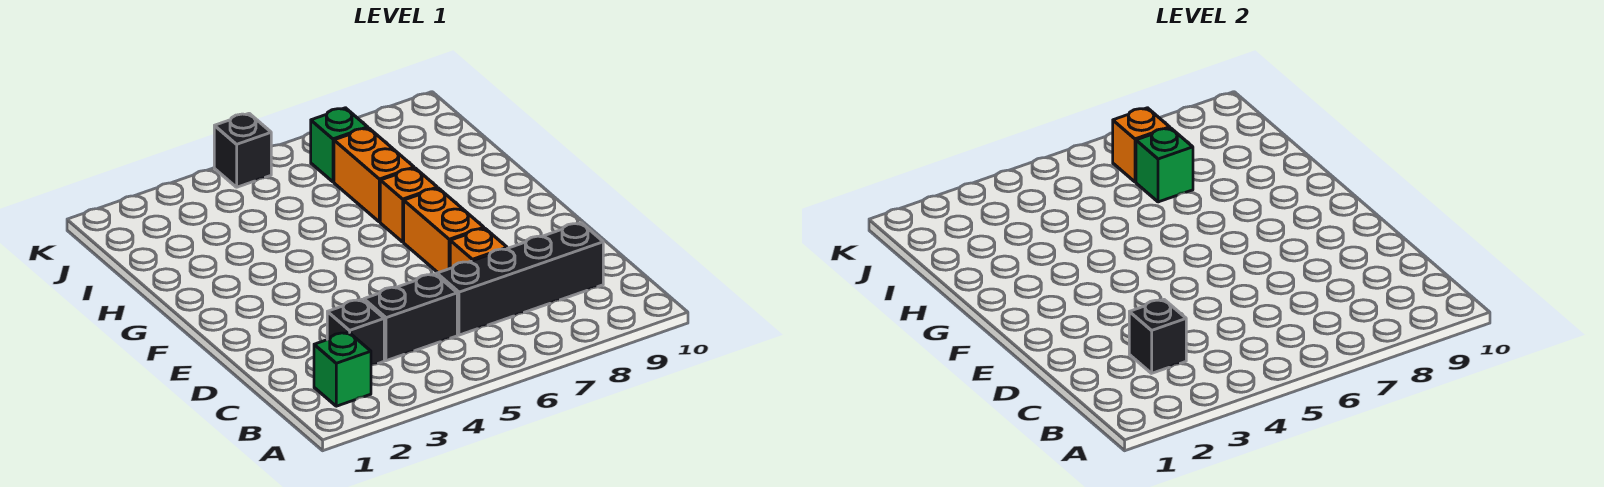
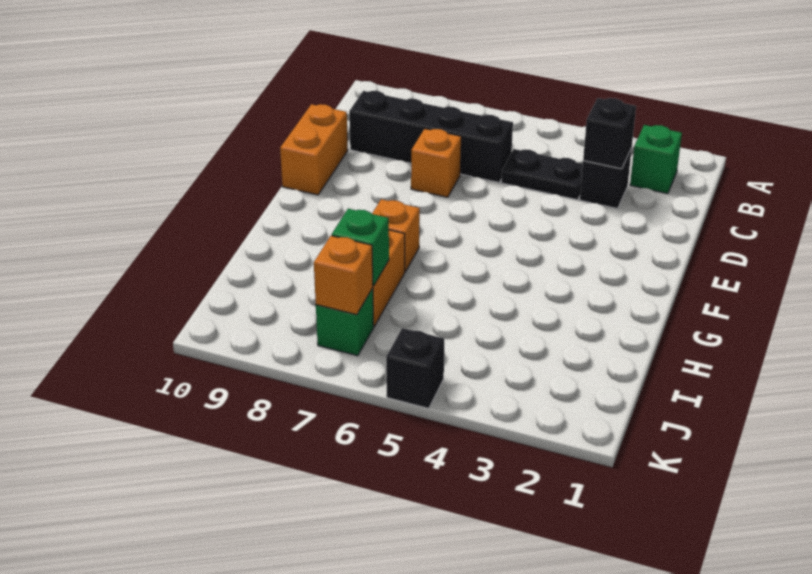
black 1x2 brick [364,274,457,361] -> black 1x2 plate [501,149,583,200]
orange 1x2 brick [404,188,484,273] -> orange 1x2 brick moved to [280,104,348,195]

